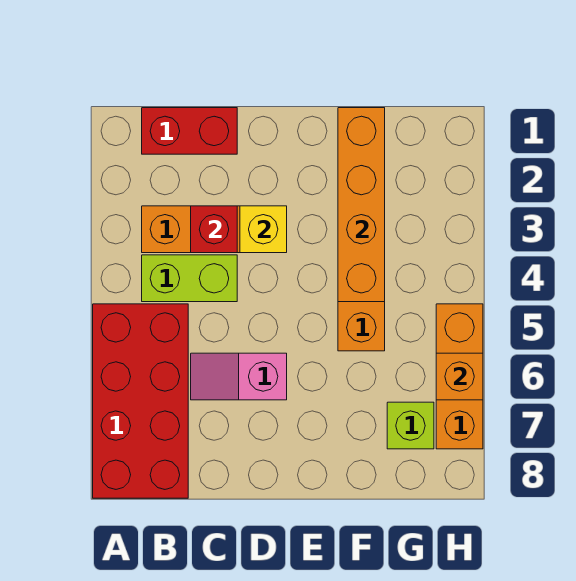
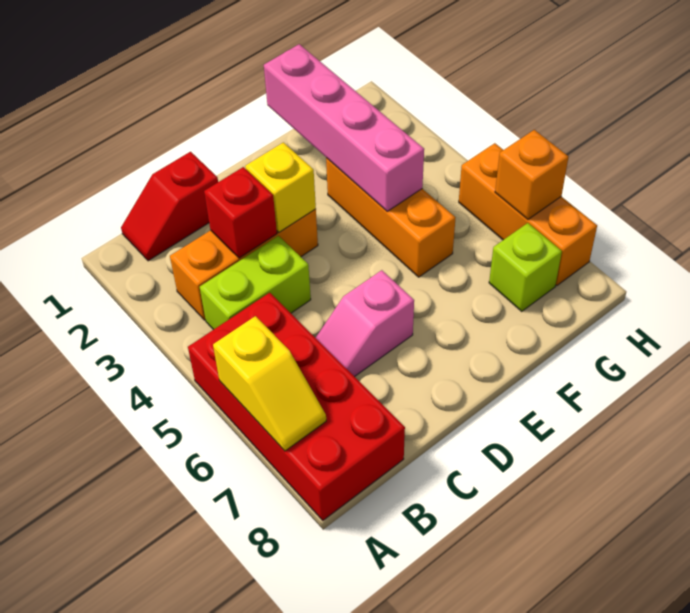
none -> yellow 1x2 slope [213,316,326,451]
red 1x2 brick [142,108,237,154] -> red 1x2 slope [121,152,218,261]
orange 1x4 brick [338,108,385,302] -> pink 1x4 brick [264,44,424,211]

